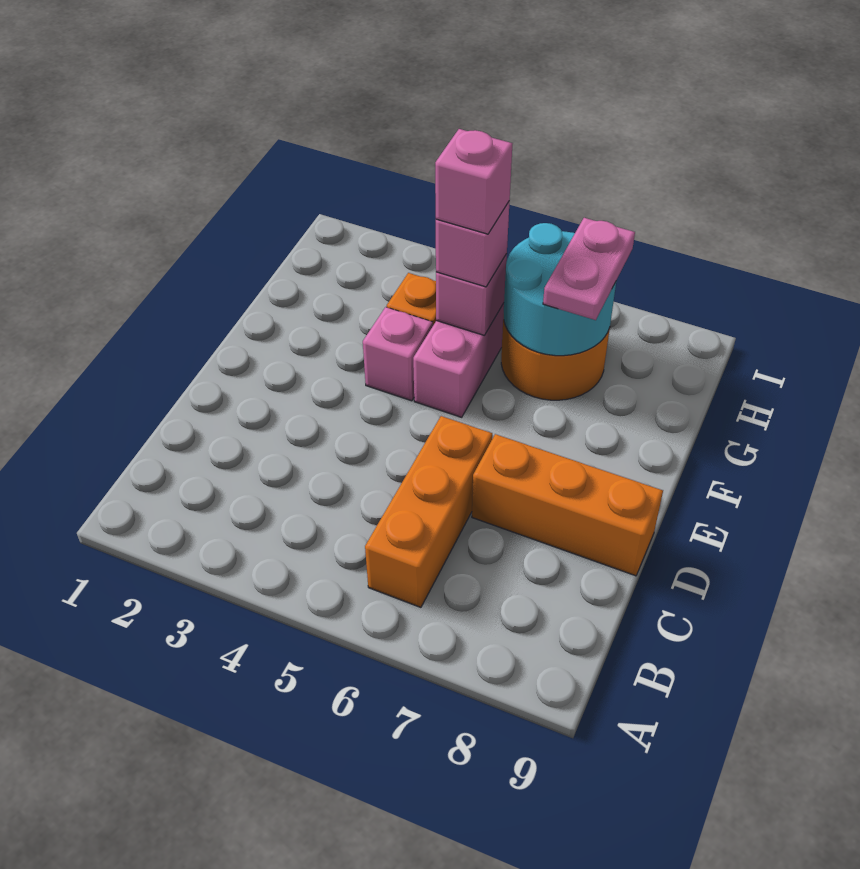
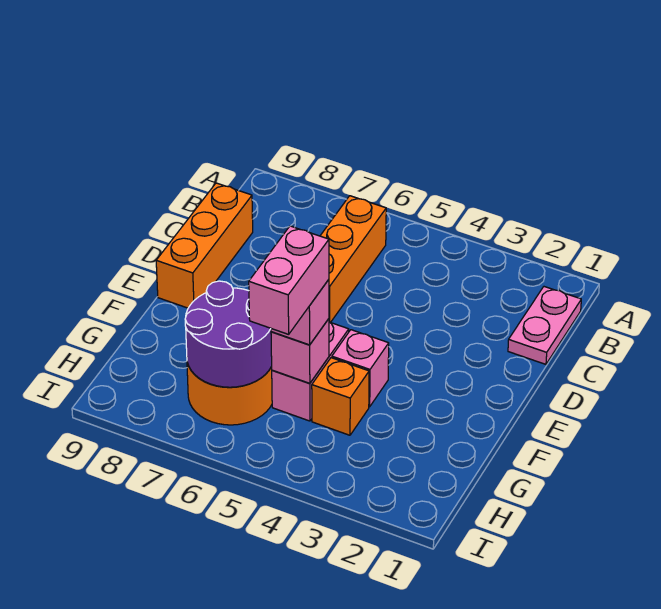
orange 1x3 brick [472,434,663,576] -> orange 1x3 brick turned to [156,183,253,308]
pink 1x1 brick [435,129,512,234] -> pink 1x2 brick [249,226,329,334]
cyan 2x2 round brick [504,223,616,356] -> purple 2x2 round brick [185,281,272,387]
pink 1x2 plate [543,218,635,320] -> pink 1x2 plate moved to [508,287,581,364]

